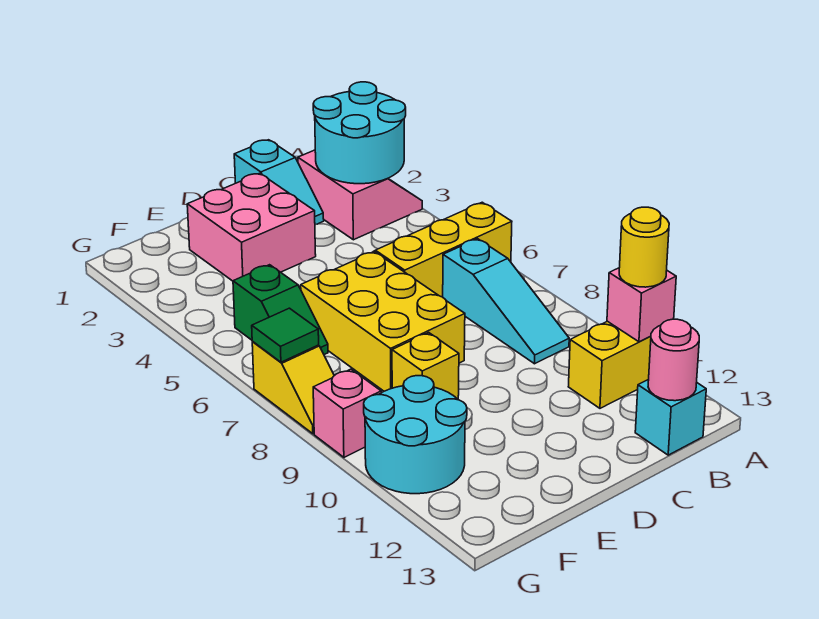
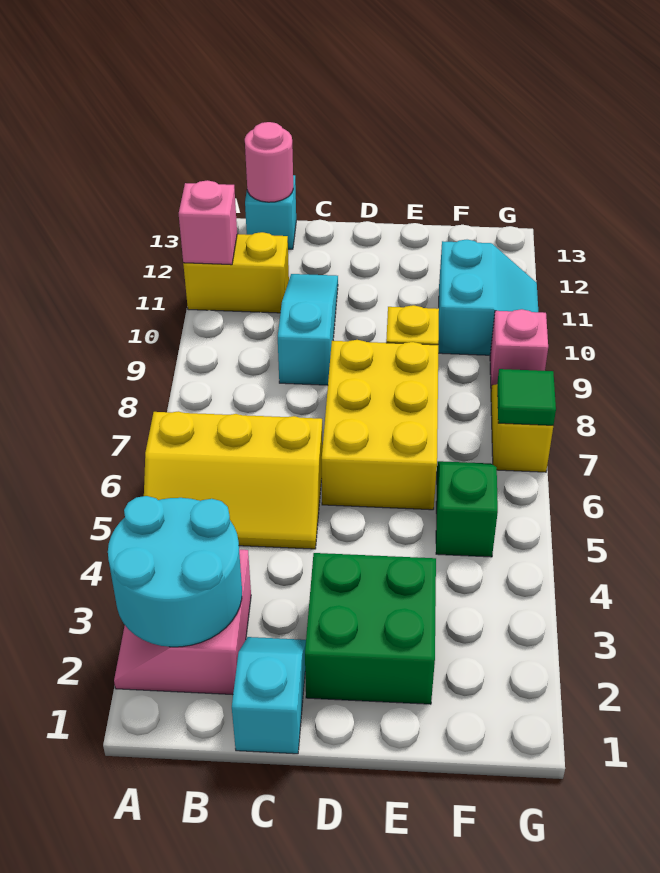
yellow 1x1 round brick [619,207,669,287] -> none
cyan 1x3 slope [443,239,569,364] -> cyan 1x3 slope moved to [278,274,338,385]
pink 2x2 brick [187,173,316,281] -> green 2x2 brick [305,553,436,704]
cyan 2x2 round brick [364,376,467,494] -> cyan 2x2 slope [438,240,538,355]

